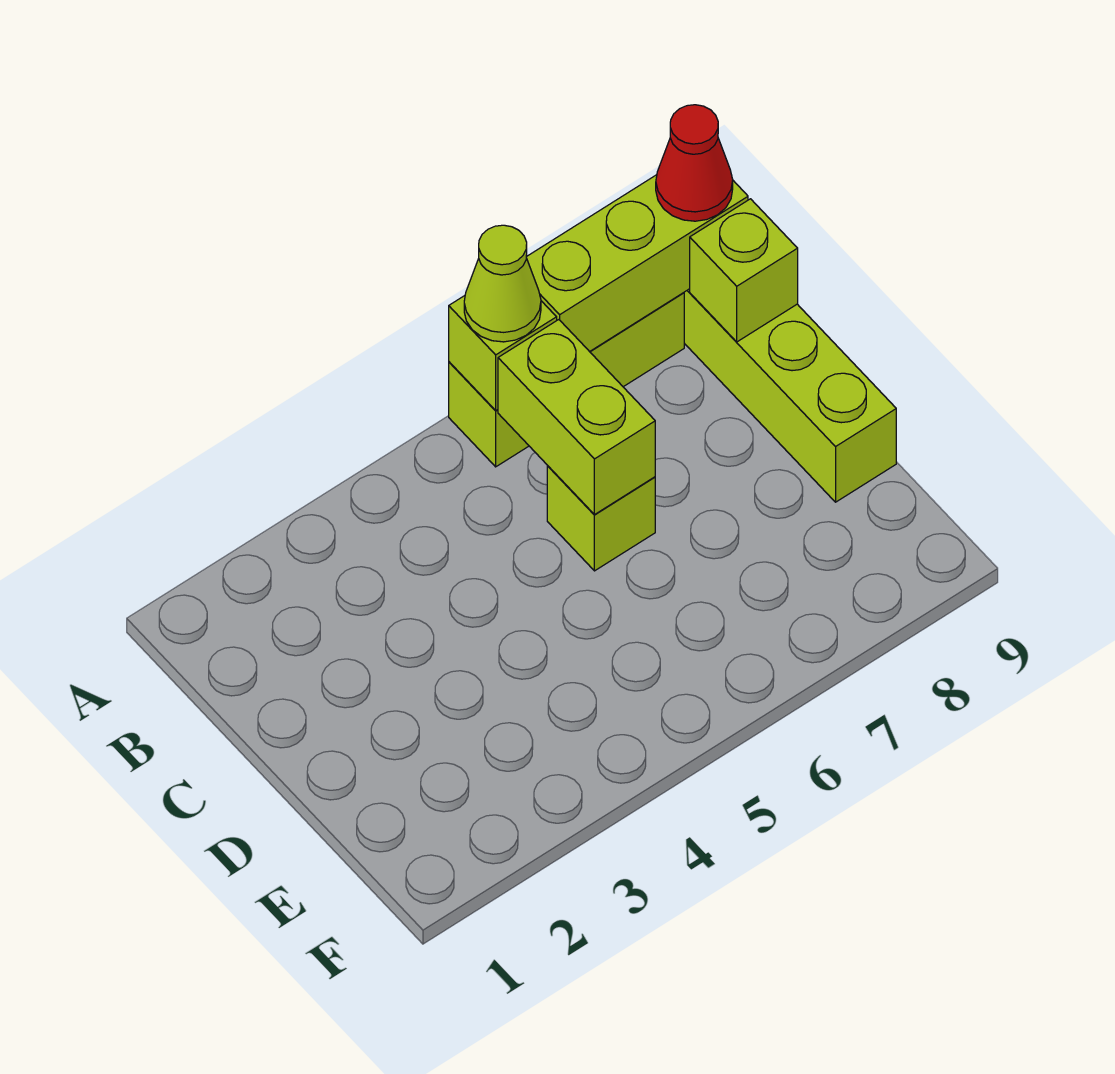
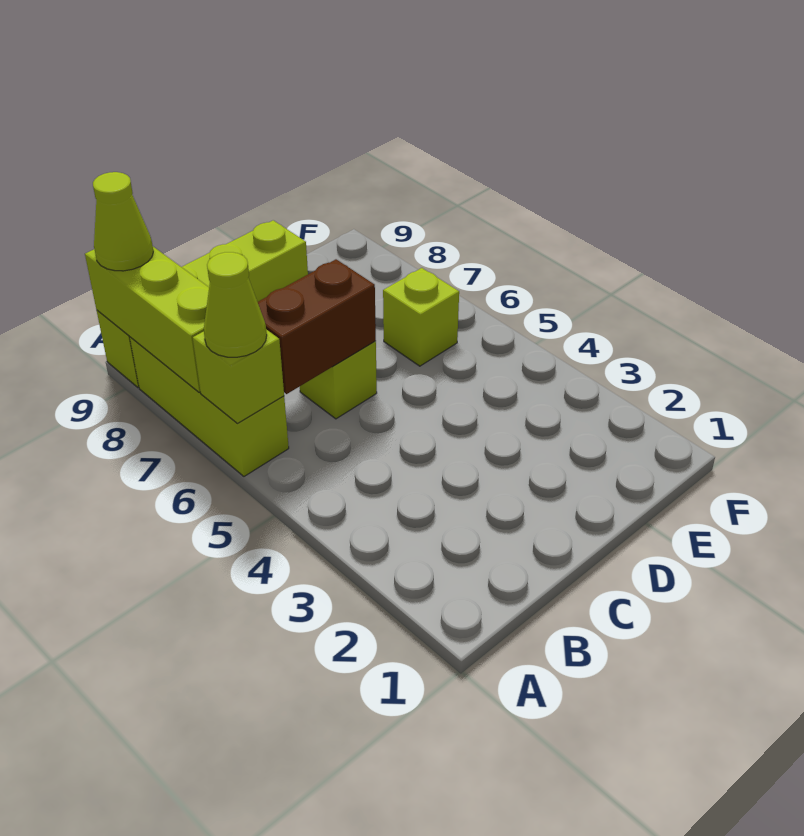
red 1x1 cone [656,105,733,221] -> lime 1x1 cone [93,172,153,271]
lime 1x2 brick [498,320,655,515] -> brown 1x2 brick [258,259,376,394]
lime 1x1 brick [690,199,798,342] -> lime 1x1 brick moved to [383,268,459,366]

